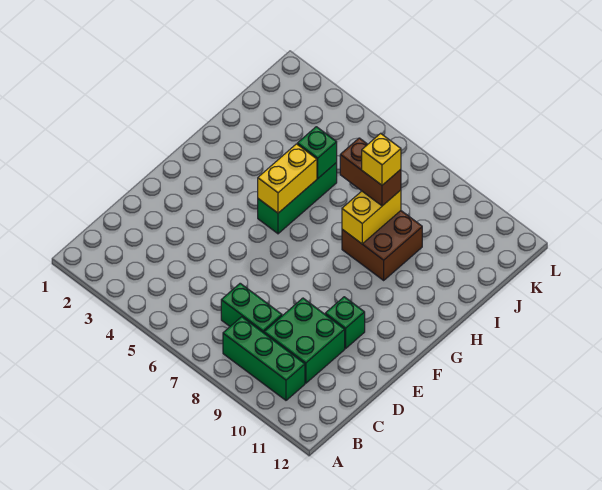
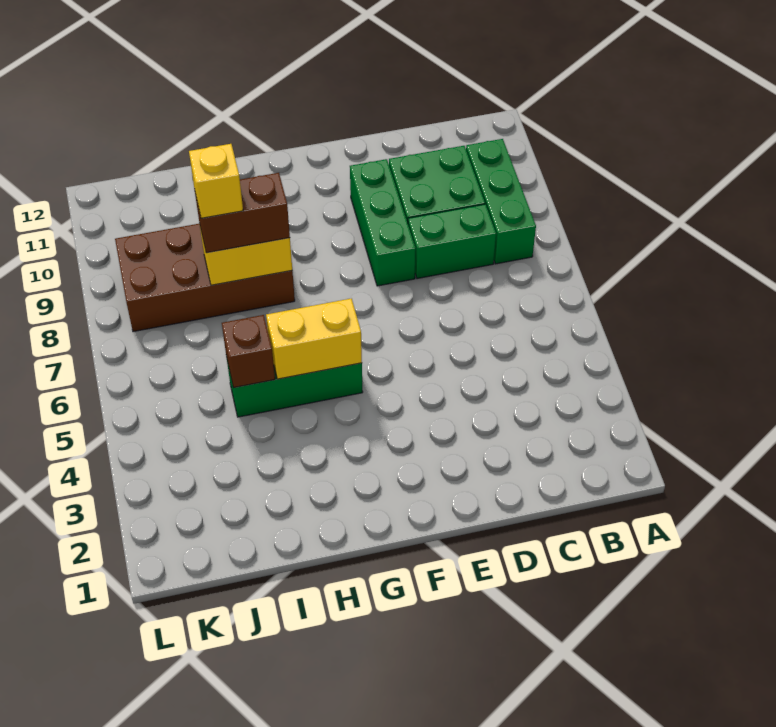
green 1x2 brick [221,283,282,333] -> green 1x2 brick turned to [408,204,496,279]
green 1x1 brick [325,297,365,348] -> green 1x3 brick [350,159,416,286]
brown 2x2 brick [342,211,422,280] -> brown 2x4 brick [115,224,295,332]
green 1x1 brick [297,127,337,178] -> brown 1x1 brick [222,315,275,388]
brown 1x2 brick [340,138,401,206] -> brown 1x2 brick turned to [195,173,290,253]

